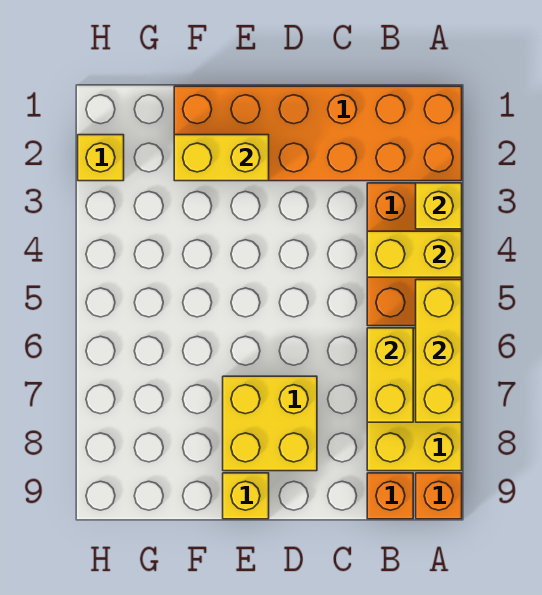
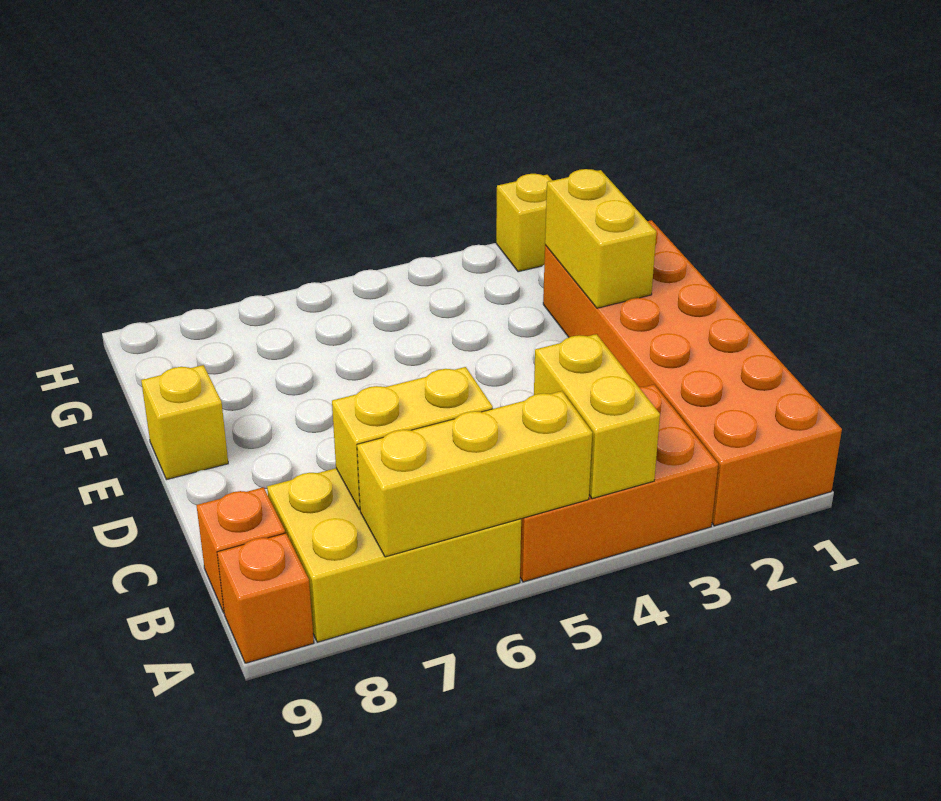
yellow 1x1 brick [416,183,462,229] -> none
yellow 2x2 brick [223,376,317,471] -> none

